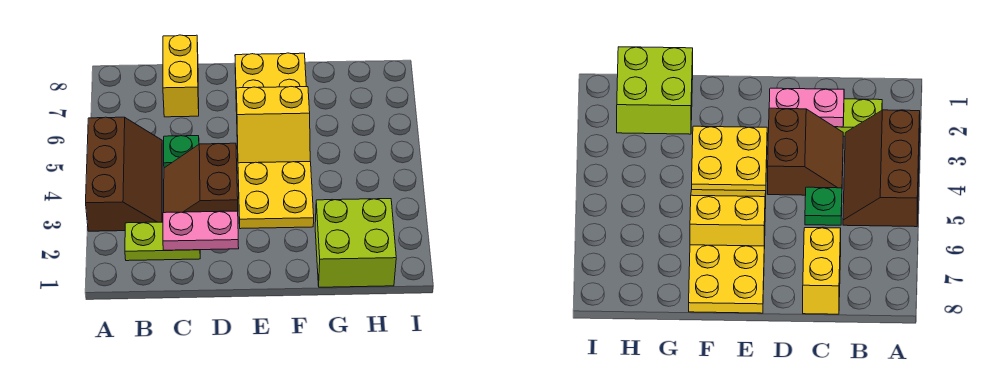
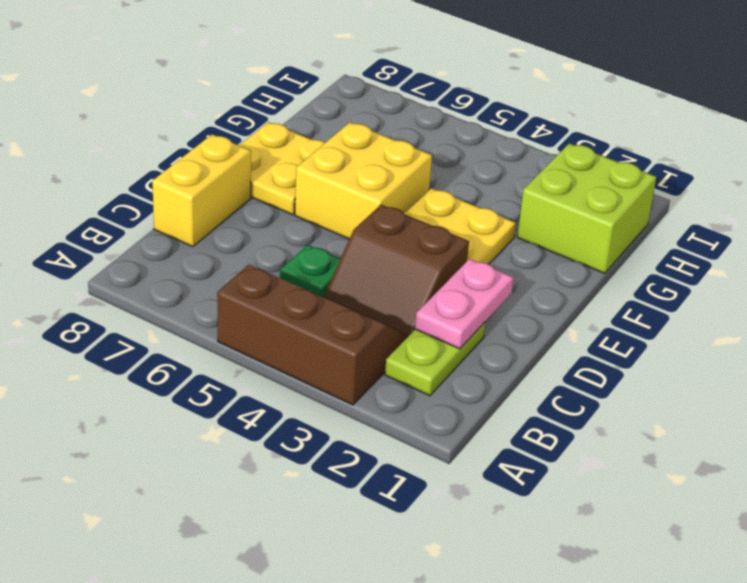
yellow 1x2 brick [163,35,199,117] -> yellow 1x2 brick turned to [152,134,251,247]
yellow 2x2 slope [236,87,310,163] -> yellow 2x2 brick [295,122,432,239]

